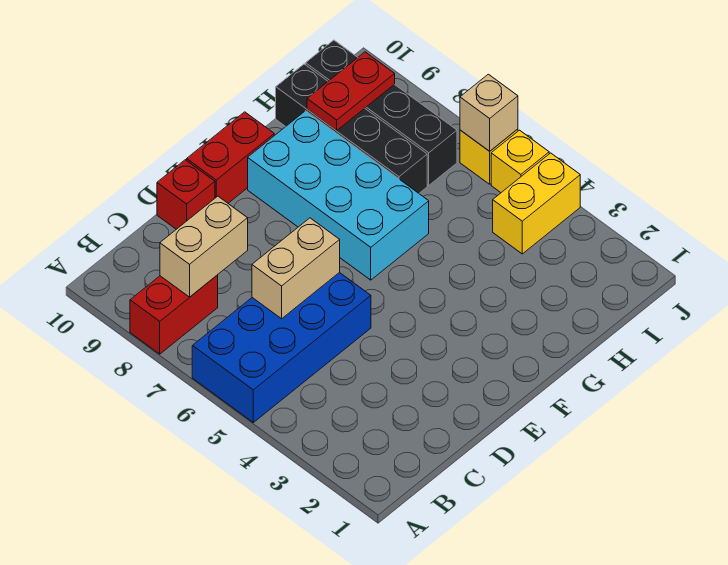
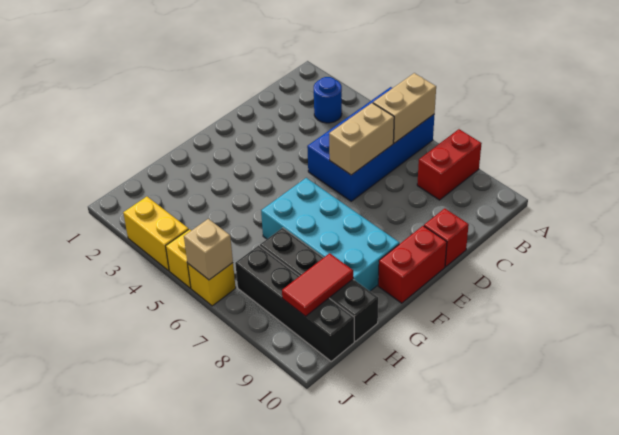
none -> blue 1x1 round brick [314,77,342,123]
tan 1x2 brick [160,196,248,297] -> tan 1x2 brick moved to [373,73,436,143]
red 1x2 plate [307,52,395,131] -> red 1x2 tile [282,253,353,316]
yellow 1x2 brick [493,153,580,254] -> yellow 1x2 brick turned to [123,196,189,271]

